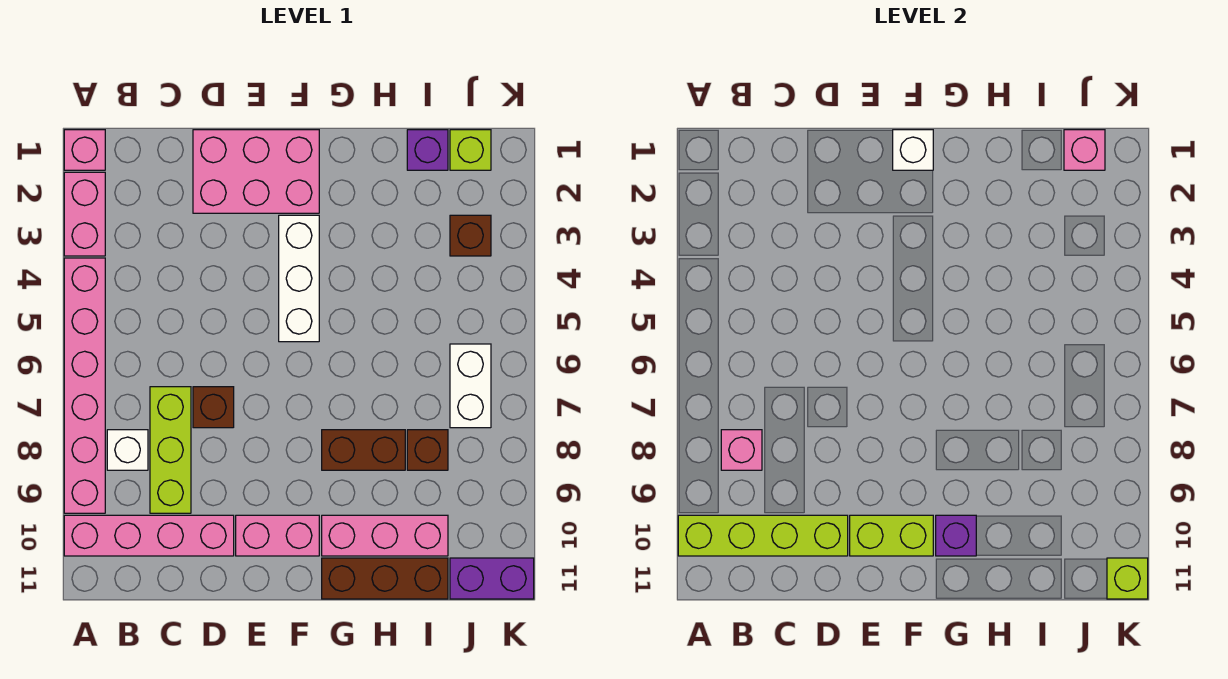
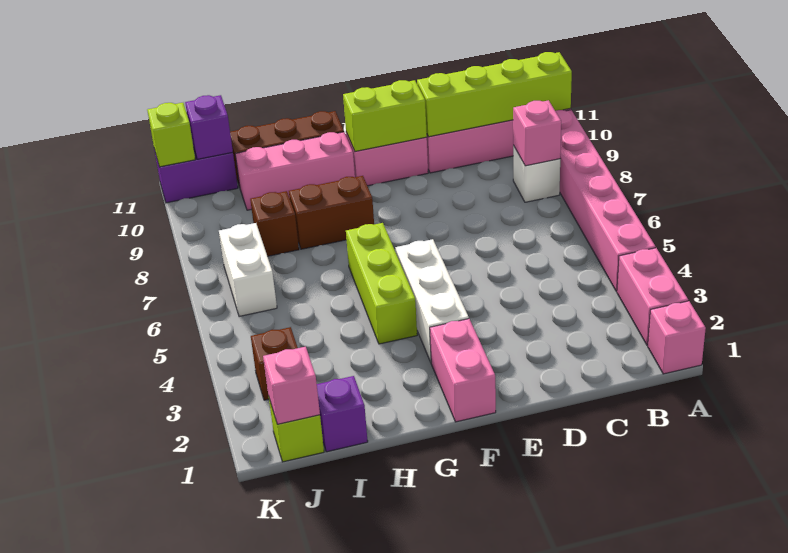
lime 1x3 brick [150,387,191,513] -> lime 1x3 brick moved to [346,223,417,344]
pink 2x3 brick [193,130,319,213] -> pink 1x2 brick [430,319,496,422]
brown 1x1 brick [193,387,234,428] -> none
white 1x1 brick [893,130,933,170] -> none
purple 1x1 brick [936,515,976,556] -> purple 1x1 brick moved to [185,95,233,159]

